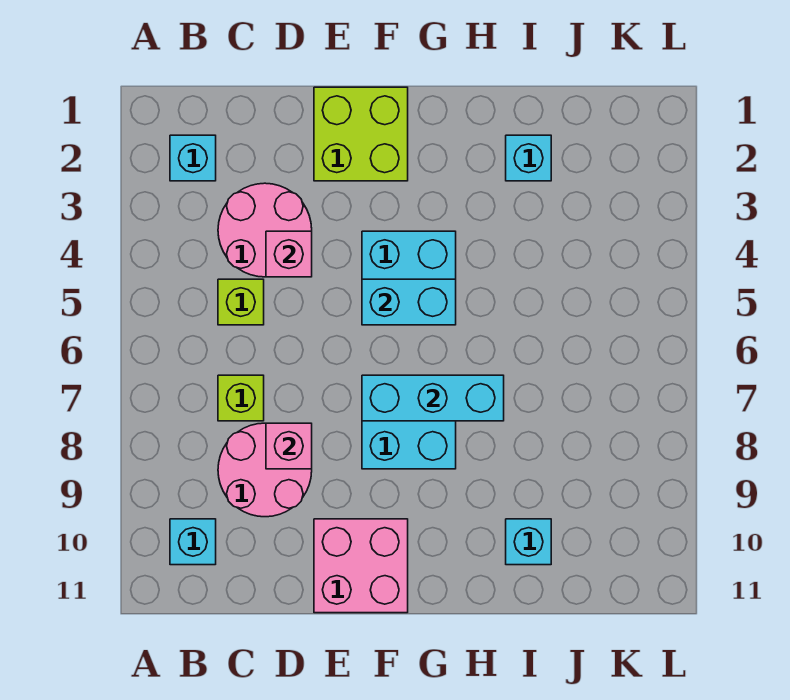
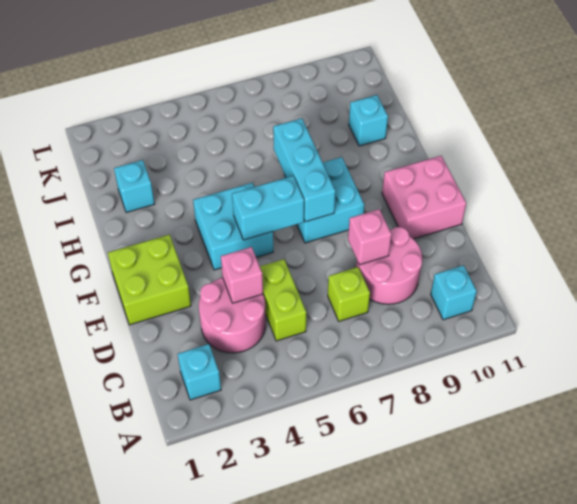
lime 1x1 brick [218,279,264,325] -> lime 1x2 brick [260,259,307,341]
cyan 1x2 brick [362,279,456,325] -> cyan 1x2 brick turned to [232,176,304,240]

